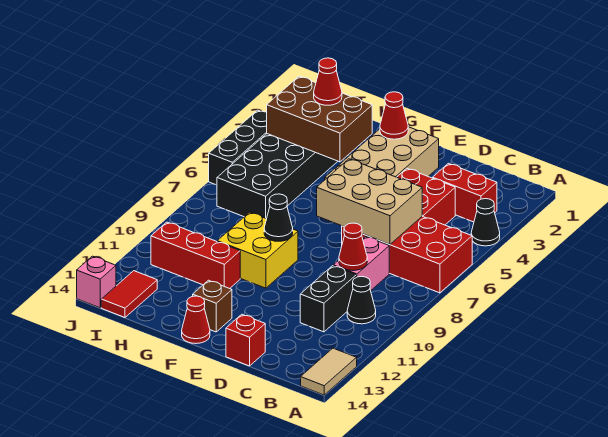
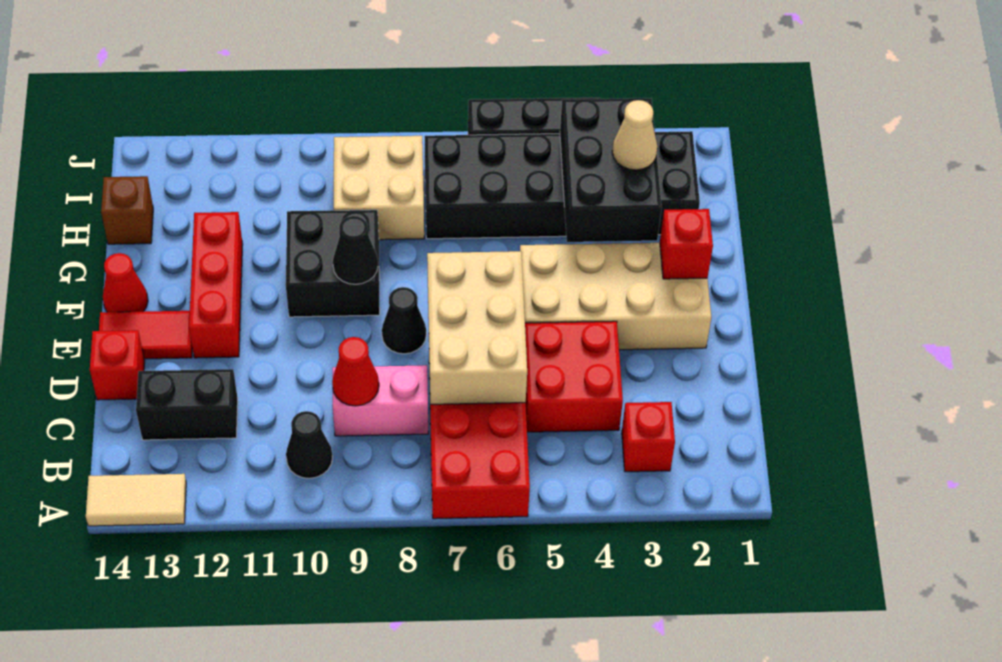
black 1x1 cone [471,199,500,246] -> black 1x1 cone moved to [382,287,426,354]
red 1x2 brick [433,163,497,222] -> red 1x1 brick [622,402,675,472]
black 1x2 brick [300,266,356,332] -> black 1x2 brick moved to [136,369,238,440]
red 1x1 cone [380,92,408,139] -> red 1x1 brick [660,209,713,279]
yellow 2x2 brick [217,212,298,288] -> black 2x2 brick [286,210,380,317]
brown 1x1 brick [193,280,232,332] -> brown 1x1 brick moved to [101,176,153,244]
brown 2x3 brick [267,76,372,162] -> black 2x3 brick [560,98,662,242]
red 1x3 brick [151,222,240,289] -> red 1x3 brick moved to [189,212,243,358]
red 1x1 cone [314,58,342,105] -> tan 1x1 cone [612,100,657,170]
none -> tan 2x2 brick [334,136,424,240]
red 1x2 tile [101,271,157,317] -> red 1x2 tile moved to [99,311,192,359]
pink 1x1 brick [77,256,116,308] -> none

